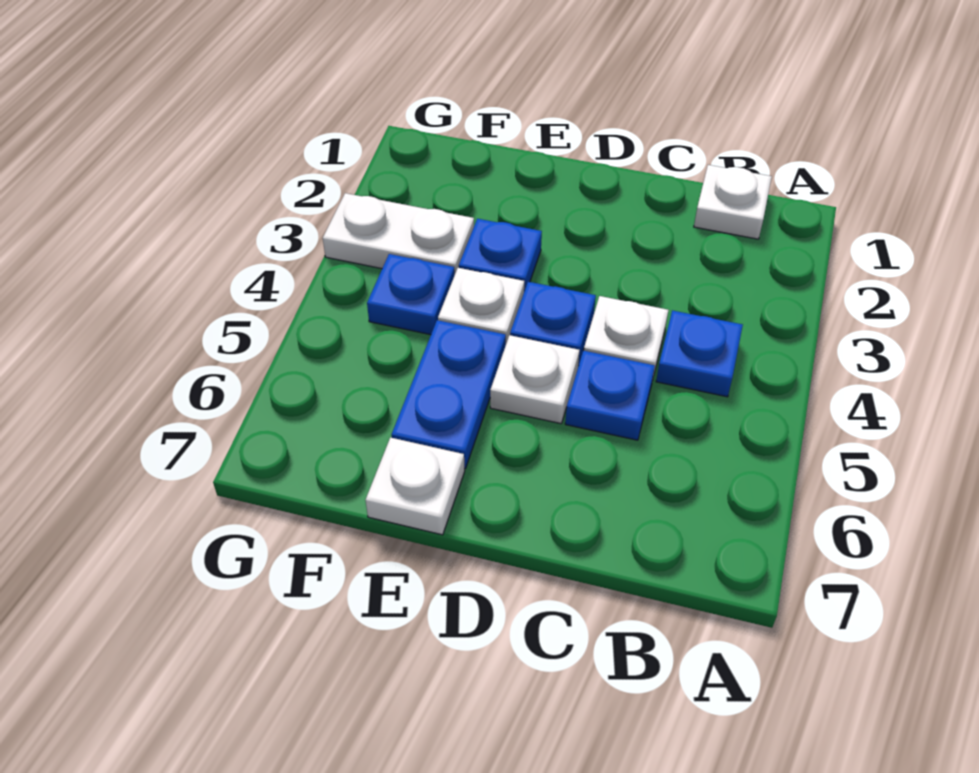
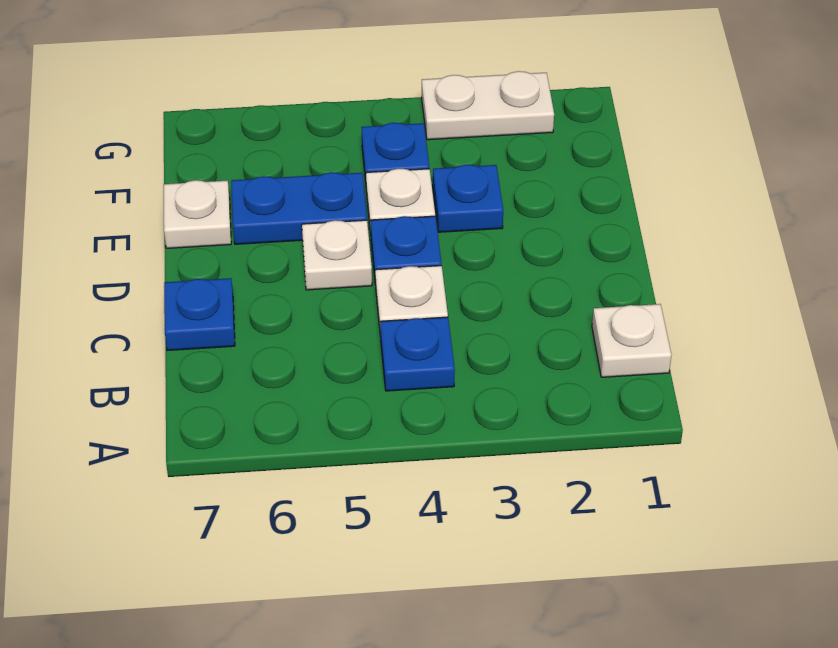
blue 1x1 plate [565,350,655,440] -> blue 1x1 plate moved to [164,278,235,351]
white 1x2 plate [323,193,474,273] -> white 1x2 plate turned to [422,71,554,140]

